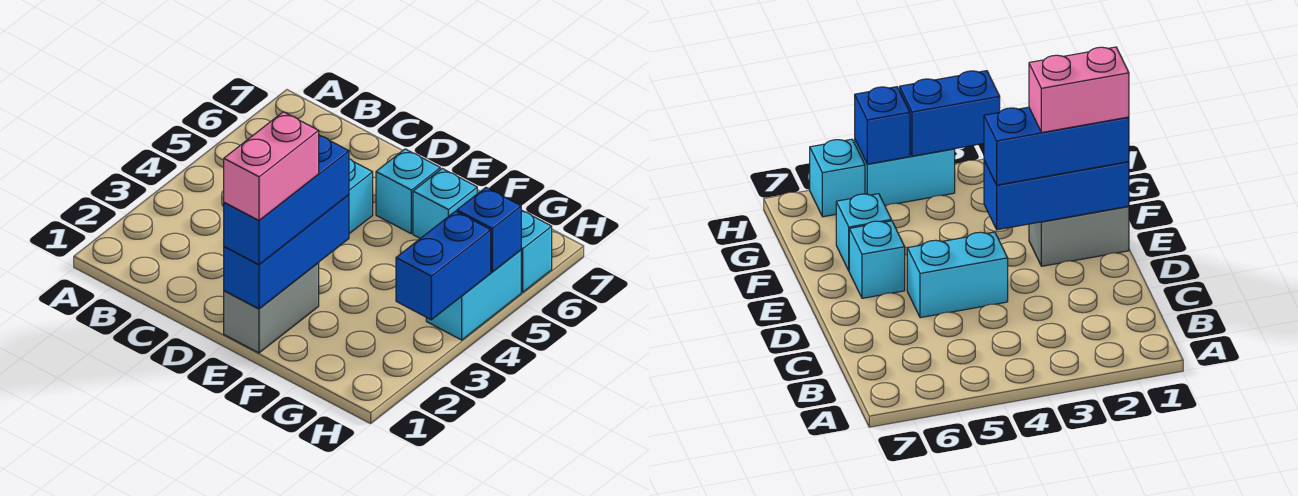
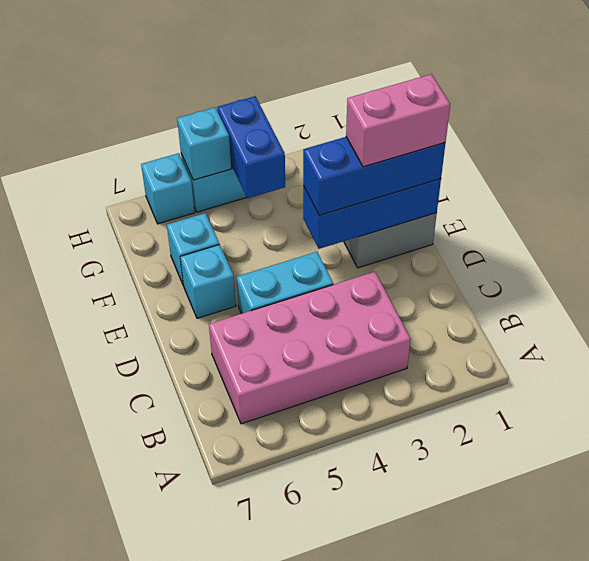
none -> pink 2x4 brick [209,272,411,424]
blue 1x2 brick [396,211,491,320] -> blue 1x2 brick turned to [218,96,285,198]
blue 1x1 brick [457,188,521,272] -> cyan 1x1 brick [177,107,231,180]

